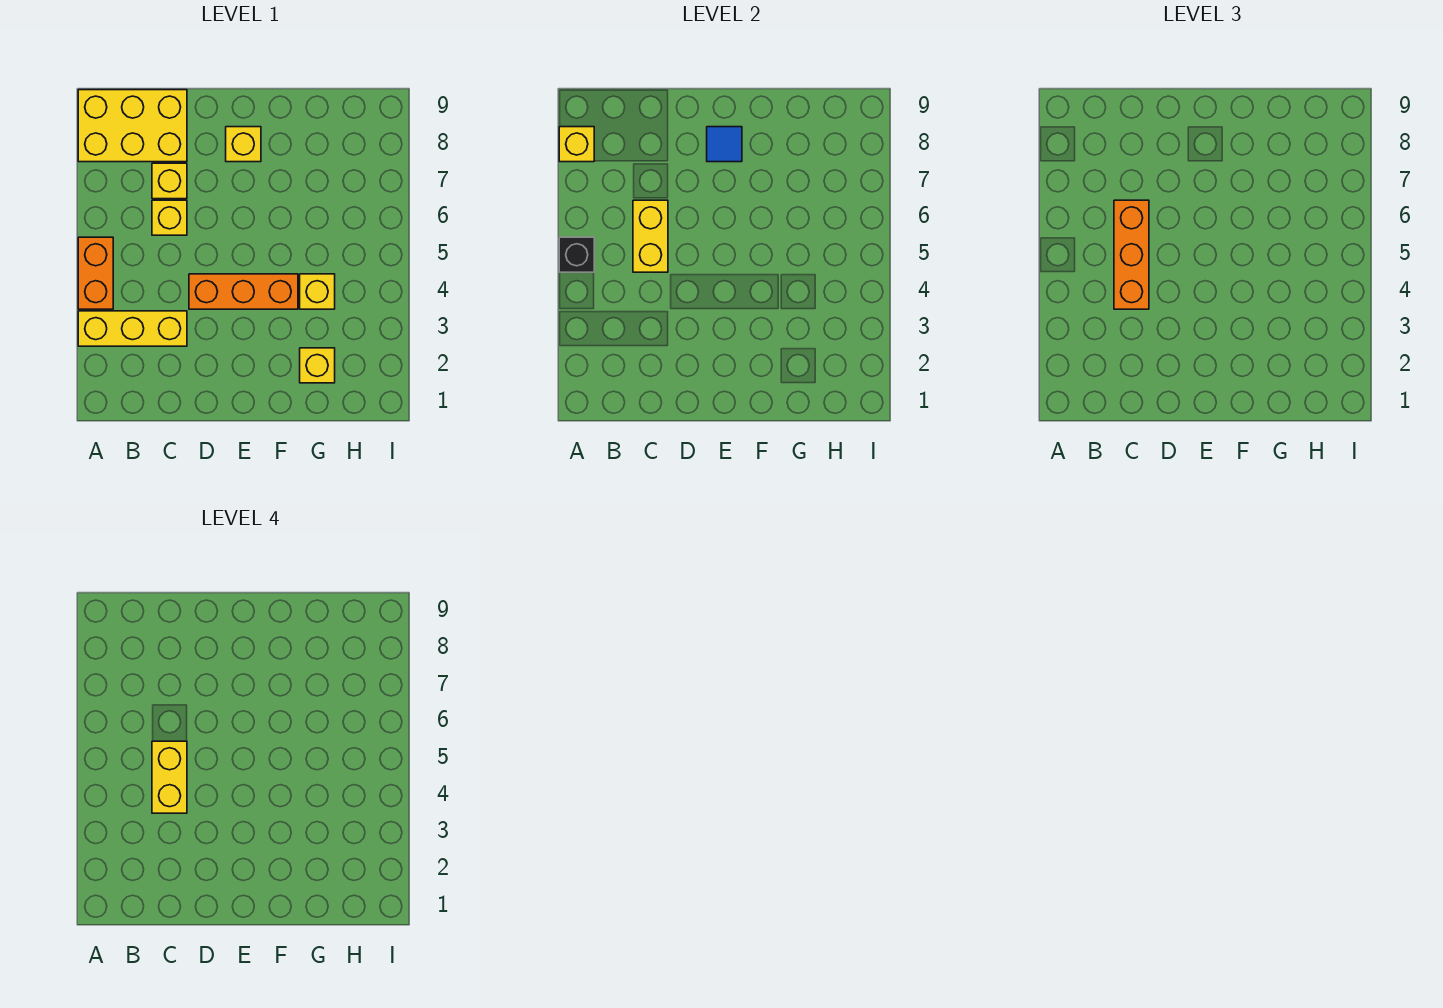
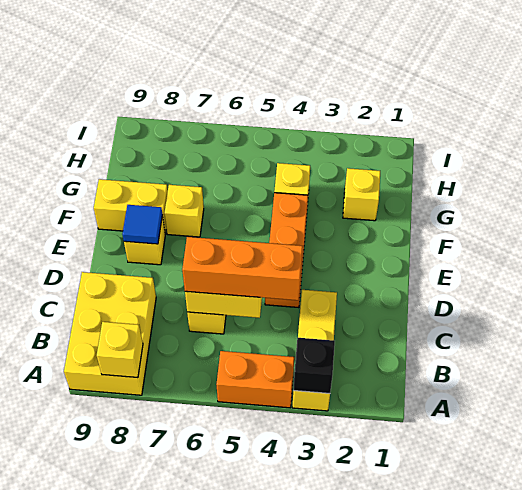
black 1x1 brick [559,237,594,272] -> black 1x1 brick moved to [293,338,335,394]
yellow 1x2 brick [152,741,187,813] -> yellow 1x2 brick moved to [94,179,168,234]
yellow 1x1 brick [152,163,187,199] -> yellow 1x1 brick moved to [164,185,204,237]

